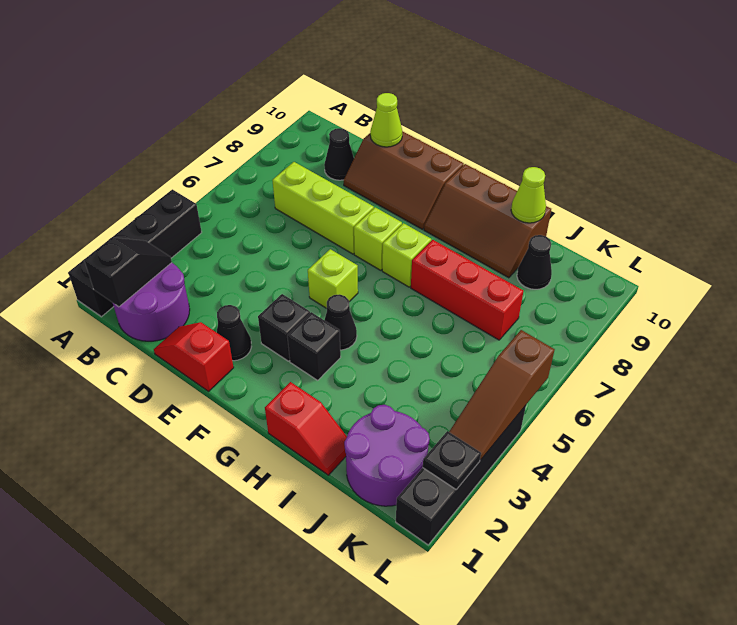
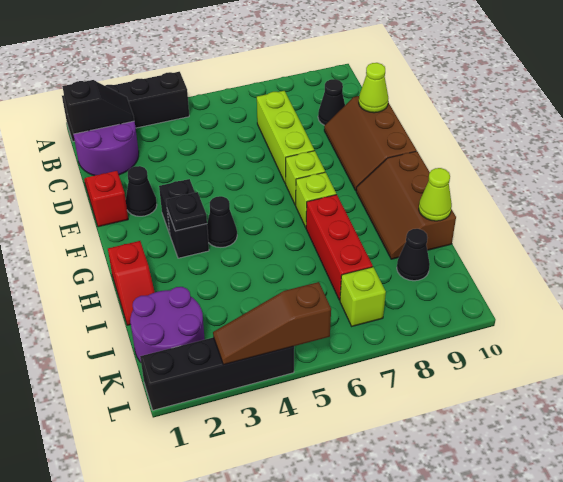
lime 1x1 brick [308,249,358,308] -> lime 1x1 brick moved to [340,267,386,326]
black 1x1 plate [423,431,481,490] -> black 1x1 plate moved to [166,192,207,231]

